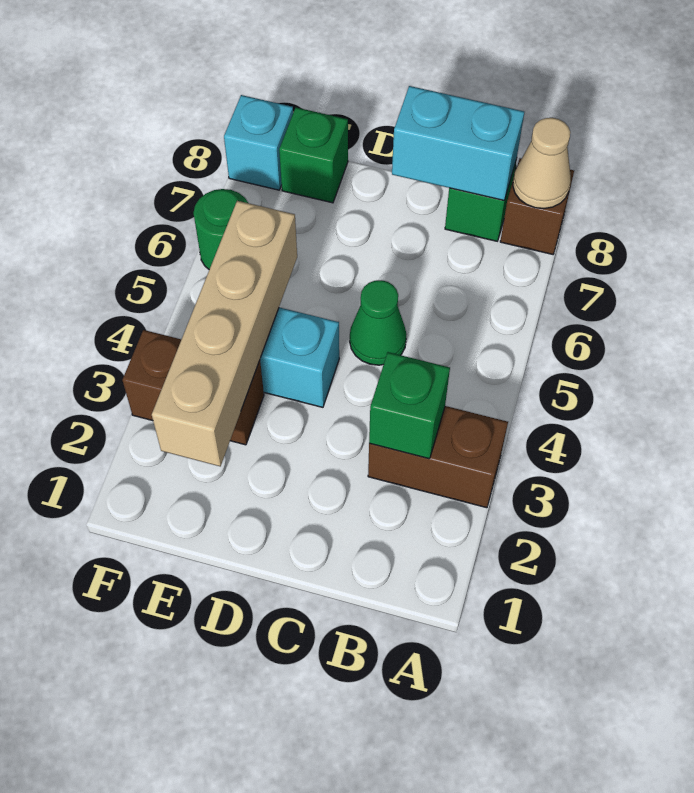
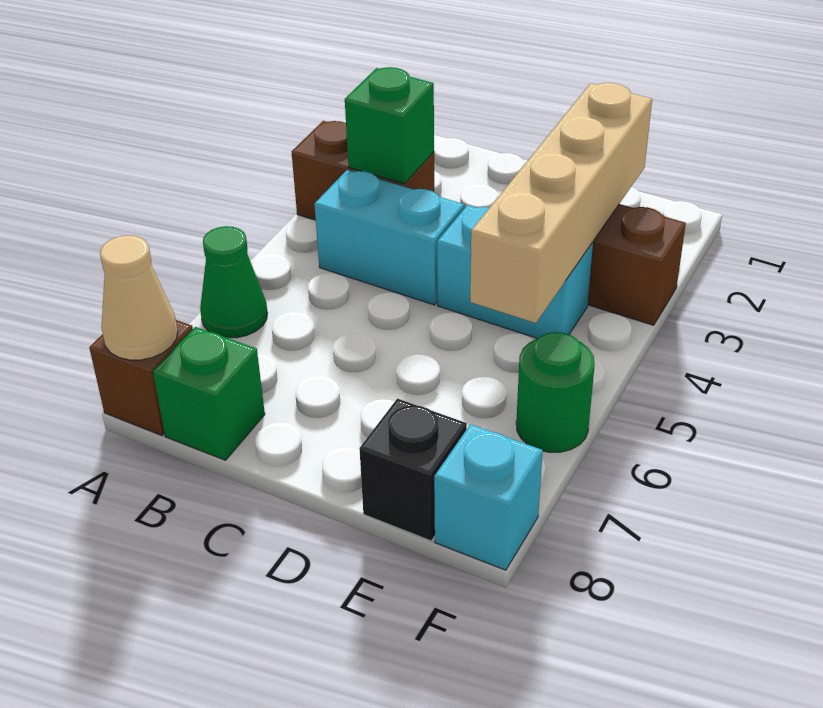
cyan 1x2 brick [392,86,524,200] -> cyan 1x2 brick moved to [314,170,464,305]
green 1x1 cone [350,280,406,365] -> green 1x1 cone moved to [200,226,268,338]
green 1x1 brick [279,108,348,203] -> black 1x1 brick [359,399,467,541]

